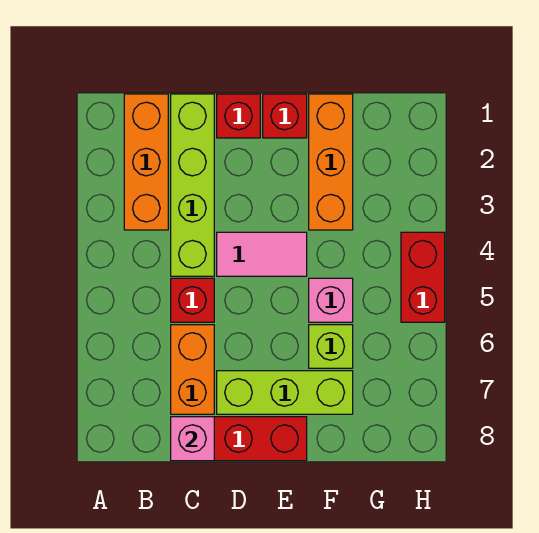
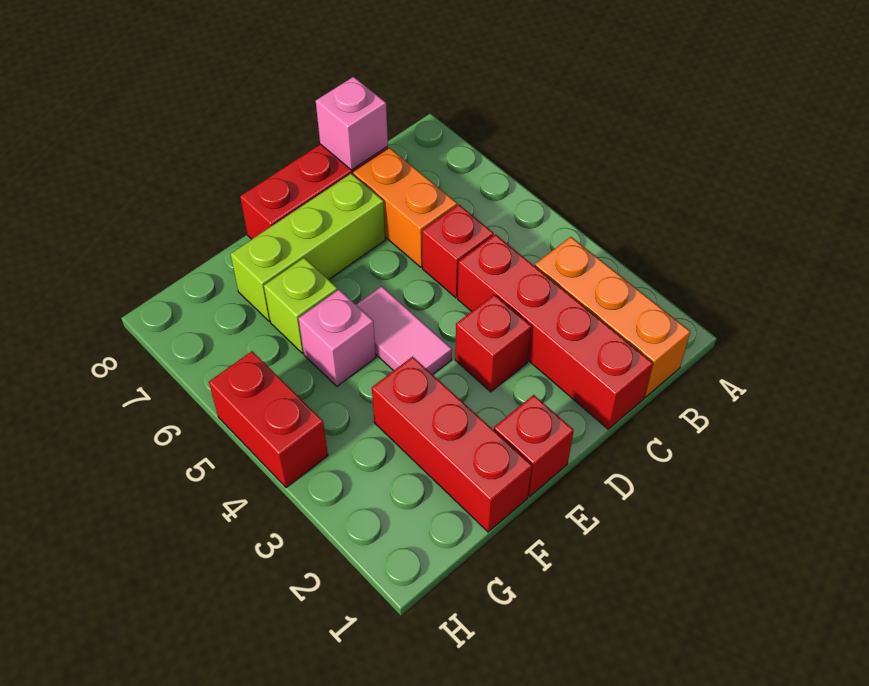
lime 1x4 brick [171,94,214,276] -> red 1x4 brick [458,234,653,429]
red 1x1 brick [217,94,260,138] -> red 1x1 brick moved to [455,295,531,392]
pink 1x2 tile [217,232,307,276] -> pink 1x2 tile turned to [356,286,452,375]
orange 1x3 brick [309,94,353,230] -> red 1x3 brick [372,357,532,532]

